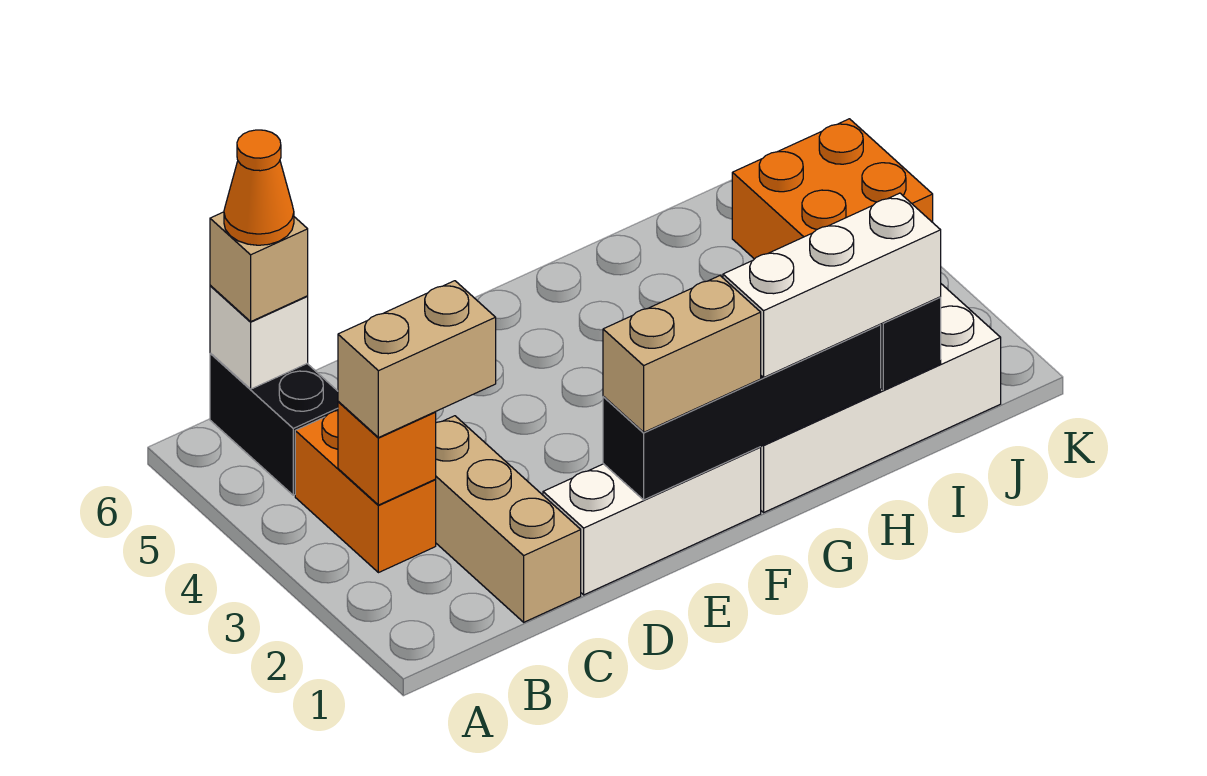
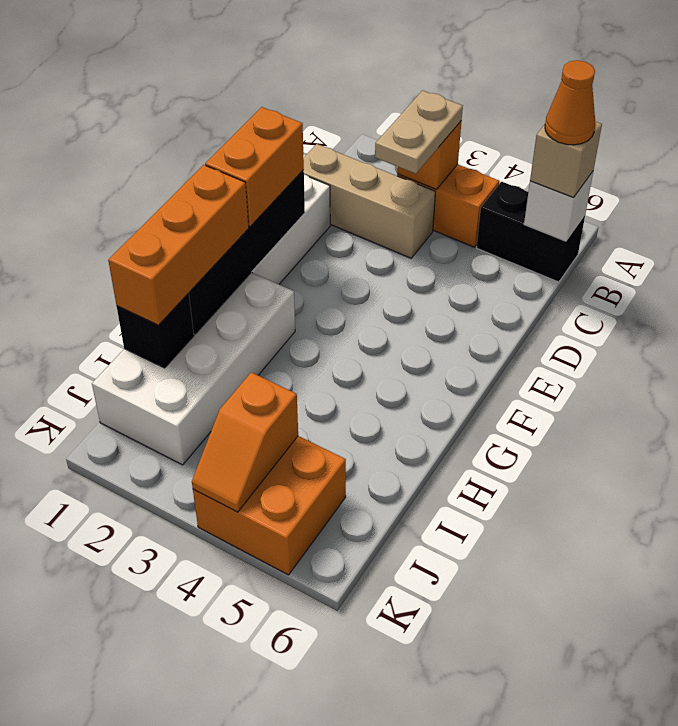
tan 1x2 brick [338,281,496,438] -> tan 1x2 plate [375,91,463,174]
tan 1x2 brick [603,276,761,432] -> orange 1x2 brick [205,107,304,227]
white 1x3 brick [723,193,941,377] -> orange 1x3 brick [108,165,249,325]
none -> orange 1x2 slope [192,372,298,512]

